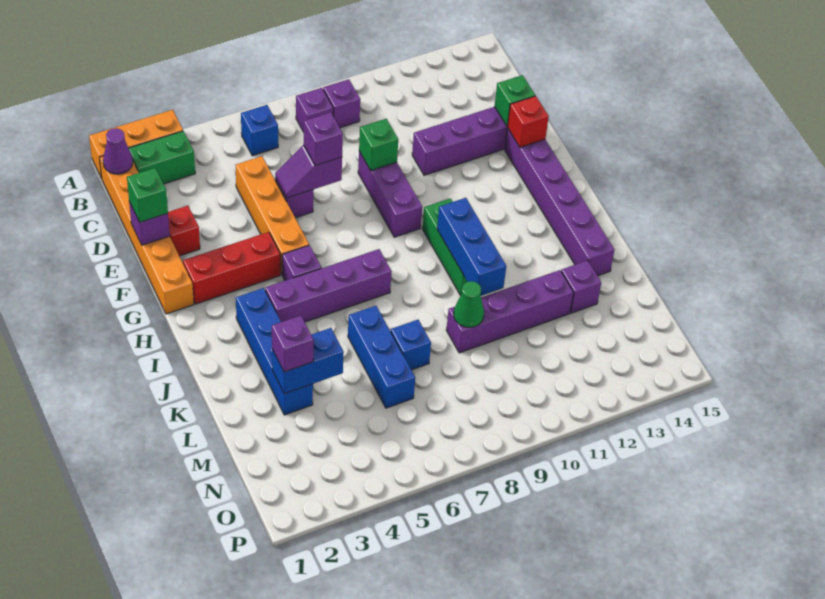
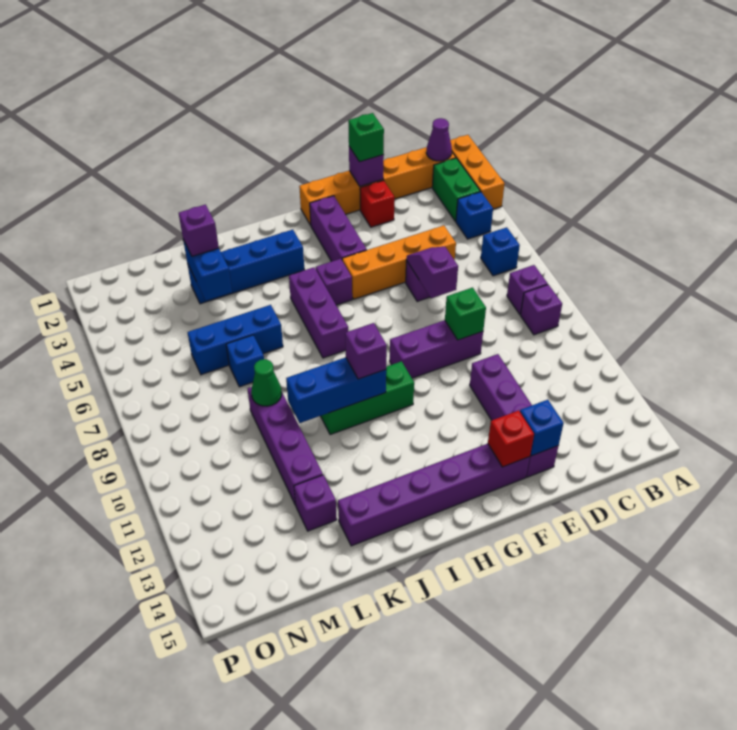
none -> blue 1x1 brick [456,192,493,239]
purple 1x1 brick [304,112,343,166] -> purple 1x1 brick moved to [345,323,387,379]
green 1x1 brick [494,75,535,126] -> blue 1x1 brick [520,400,564,456]
red 1x3 brick [183,232,280,304] -> purple 1x3 brick [310,196,367,262]
purple 1x4 brick [265,249,392,322] -> purple 1x3 brick [289,267,348,358]

